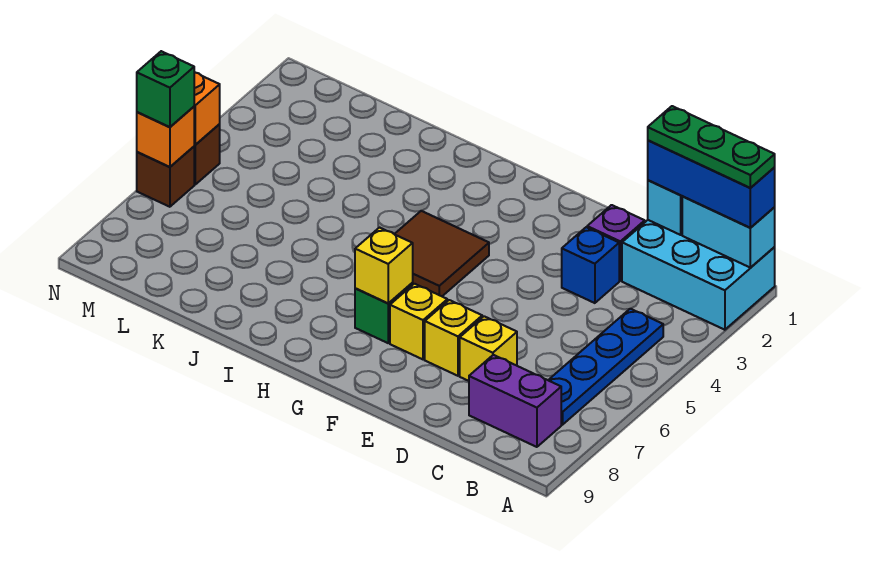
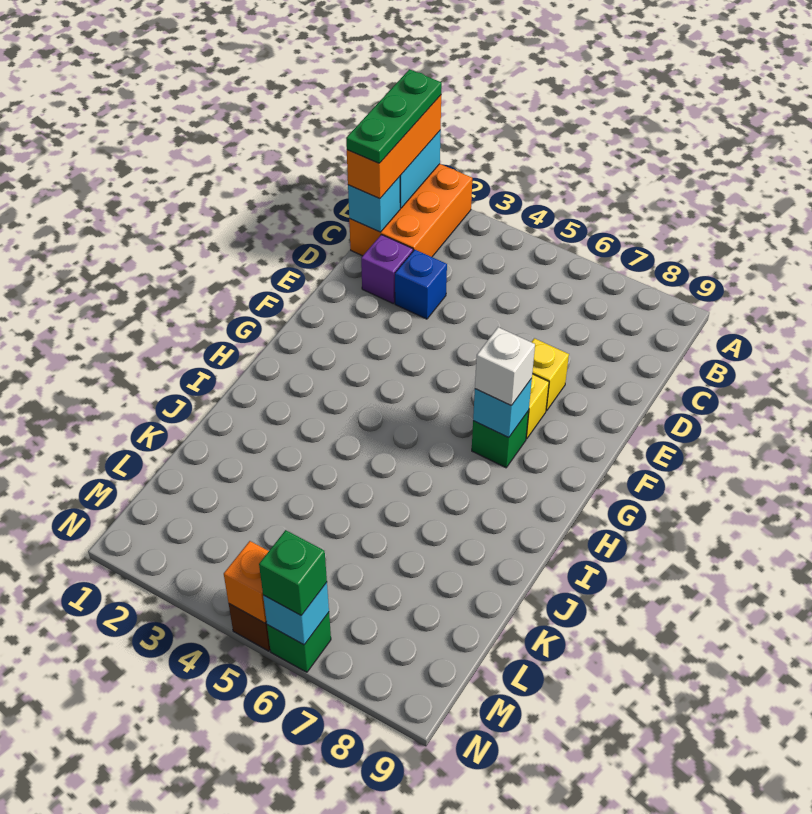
cyan 2x3 brick [622,220,775,330] -> orange 2x3 brick [349,164,472,257]
blue 1x3 brick [648,141,775,228] -> orange 1x3 brick [347,95,441,199]
blue 1x4 plate [548,309,663,425] -> none
purple 1x2 brick [469,355,561,447] -> none
yellow 1x1 brick [460,316,517,381] -> none
brown 2x2 tile [395,211,489,296] -> none
yellow 1x1 brick [355,228,413,303] -> cyan 1x1 brick [473,378,532,438]
none -> white 1x1 brick [475,327,535,406]
brown 1x1 brick [137,147,194,207] -> green 1x1 brick [267,612,331,672]
orange 1x1 brick [137,107,194,167] -> cyan 1x1 brick [263,582,329,645]

